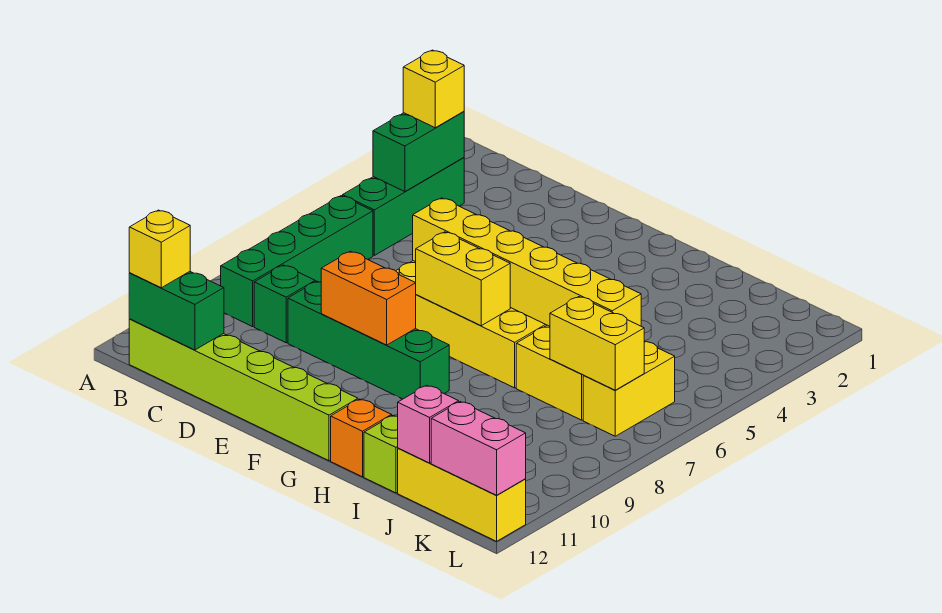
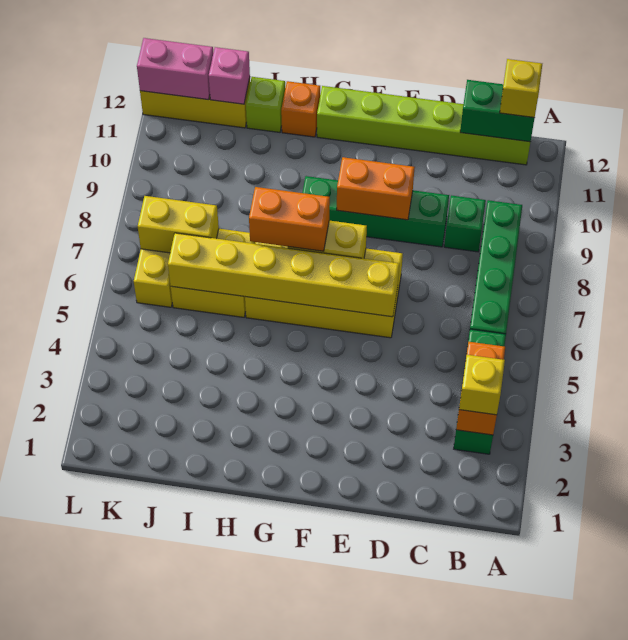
green 1x2 brick [373,111,464,192] -> orange 1x2 brick [456,342,505,435]
none -> orange 1x2 brick [249,187,330,251]

